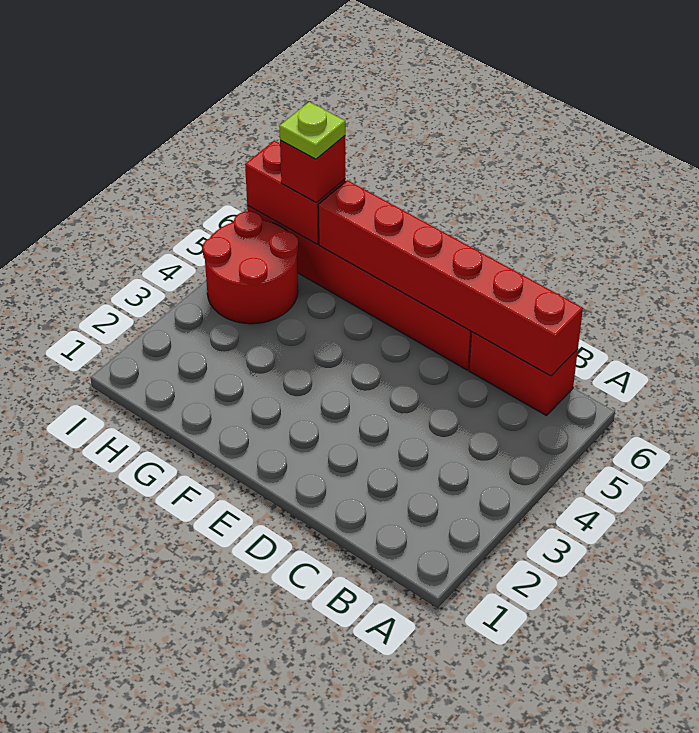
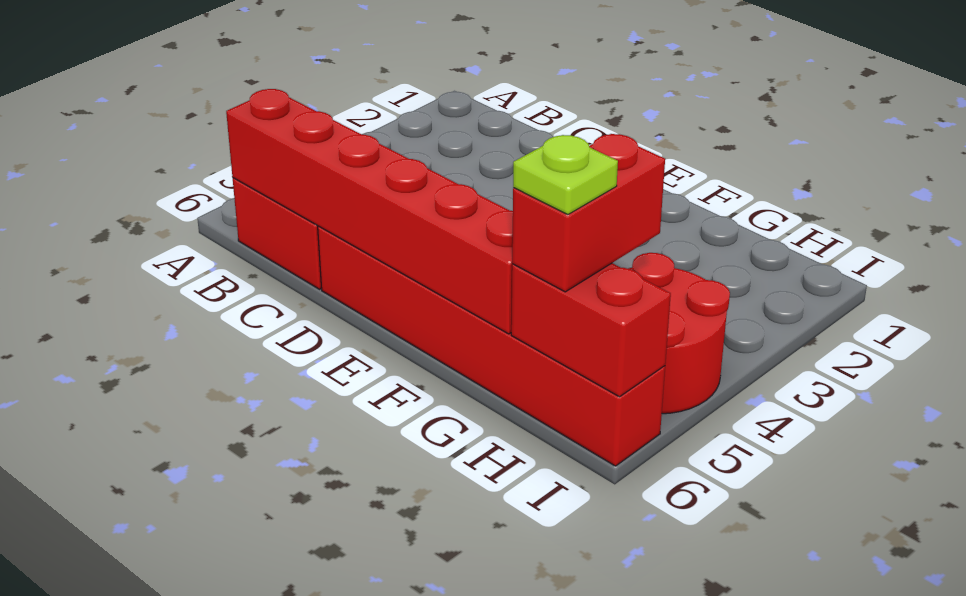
red 1x1 brick [280,136,345,203] -> red 1x2 brick [512,134,665,292]

